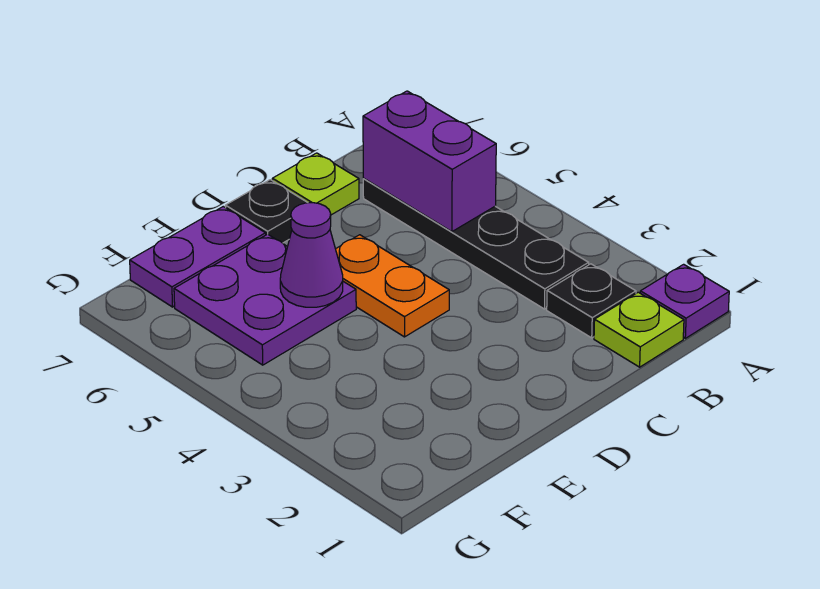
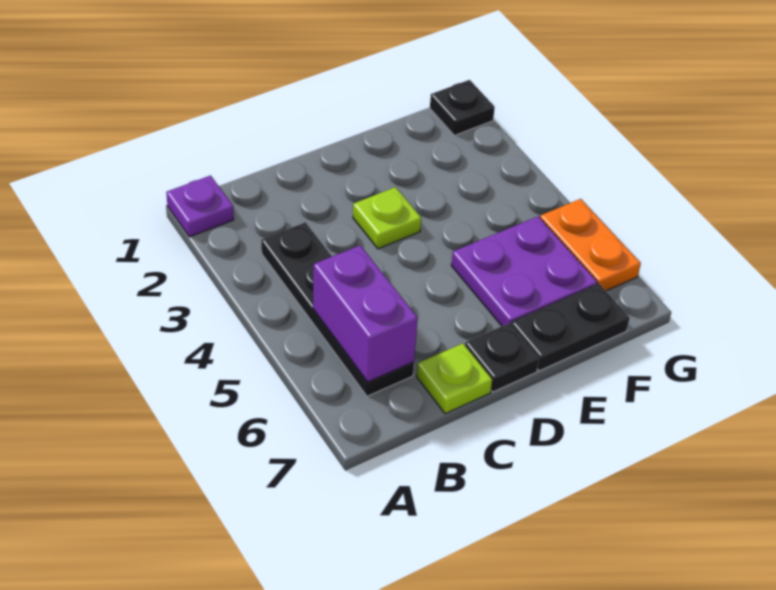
lime 1x1 plate [594,292,684,367] -> lime 1x1 plate moved to [353,187,421,249]
black 1x1 plate [547,264,636,338] -> black 1x1 plate moved to [430,80,495,135]
orange 1x2 plate [336,235,449,337] -> orange 1x2 plate moved to [540,199,641,291]
purple 1x1 cone [280,203,343,307] -> none
purple 1x2 plate [130,207,266,307] -> black 1x2 plate [511,284,630,371]

